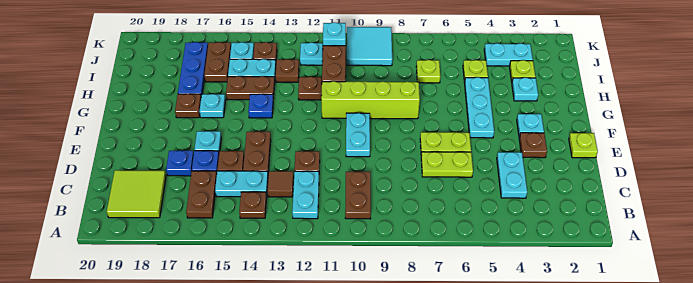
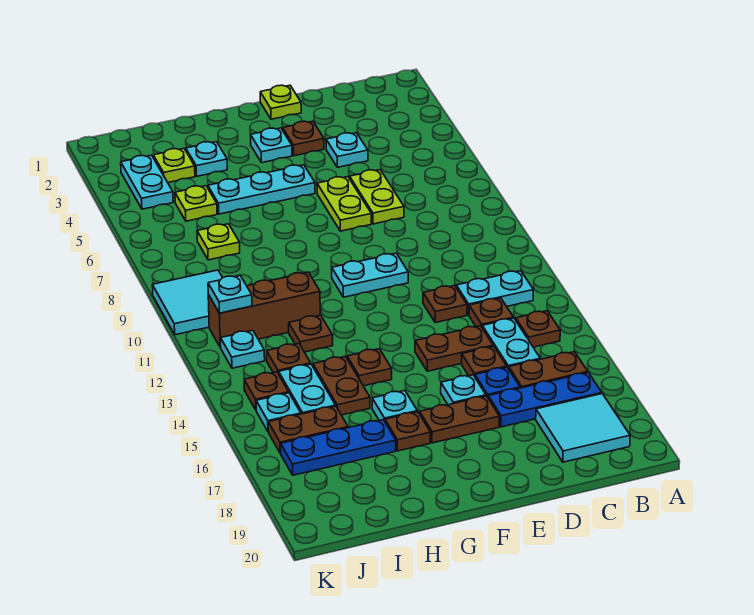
brown 1x2 plate [345,172,371,219] -> brown 1x2 plate moved to [420,396,499,443]
lime 2x2 tile [107,170,166,218] -> cyan 2x2 tile [536,394,630,462]
cyan 1x2 plate [497,152,527,198] -> cyan 1x1 plate [326,133,368,167]
brown 1x1 tile [267,171,294,197] -> brown 1x1 plate [469,298,514,327]
blue 1x1 plate [166,151,194,176] -> blue 1x3 plate [488,373,602,427]
lime 1x4 brick [321,81,420,119] -> none
blue 1x1 plate [248,94,273,118] -> brown 1x1 plate [347,349,392,386]

